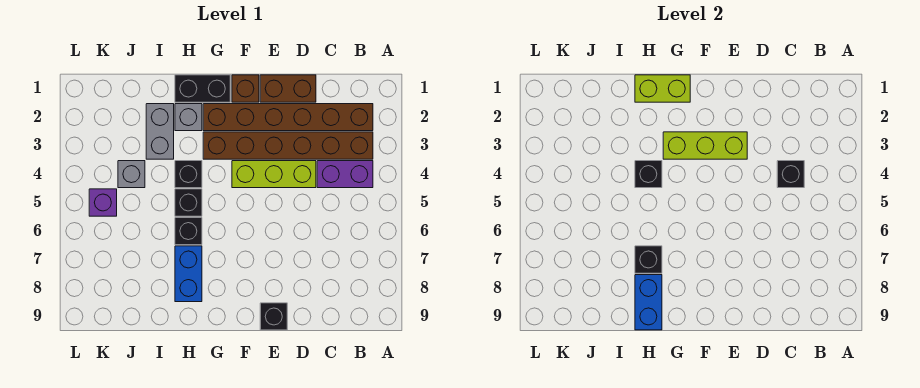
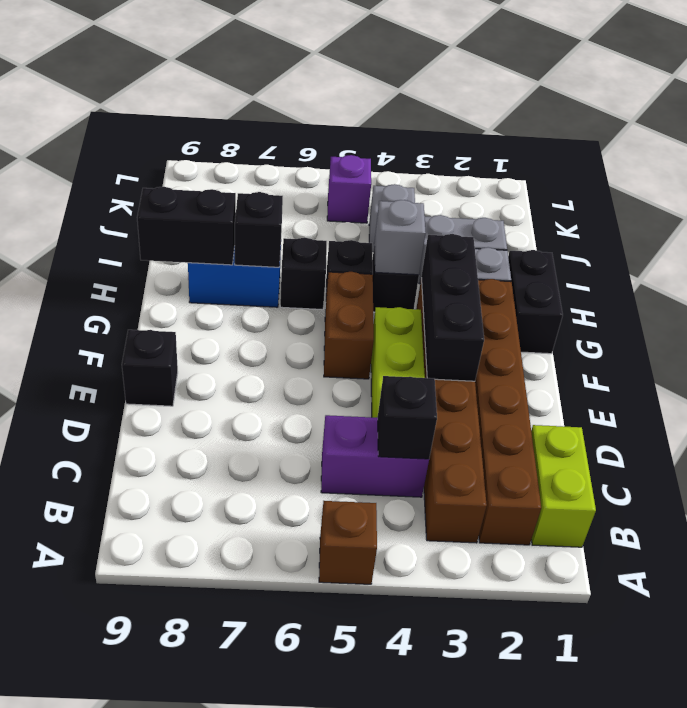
purple 1x2 brick [317,161,373,188] -> purple 1x2 brick turned to [321,415,429,497]
brown 1x2 brick [260,75,316,102] -> brown 1x2 brick moved to [324,272,374,379]
lime 1x3 brick [663,132,747,159] -> black 1x3 brick [421,234,484,381]
brown 1x1 brick [232,75,259,102] -> brown 1x1 brick moved to [319,501,377,584]
lime 1x2 brick [635,75,690,102] -> lime 1x2 brick moved to [531,425,596,547]
black 1x1 brick [635,161,662,188] -> grey 1x1 brick [374,200,426,275]
blue 1x2 brick [635,275,662,330] -> black 1x2 brick [137,187,236,265]

